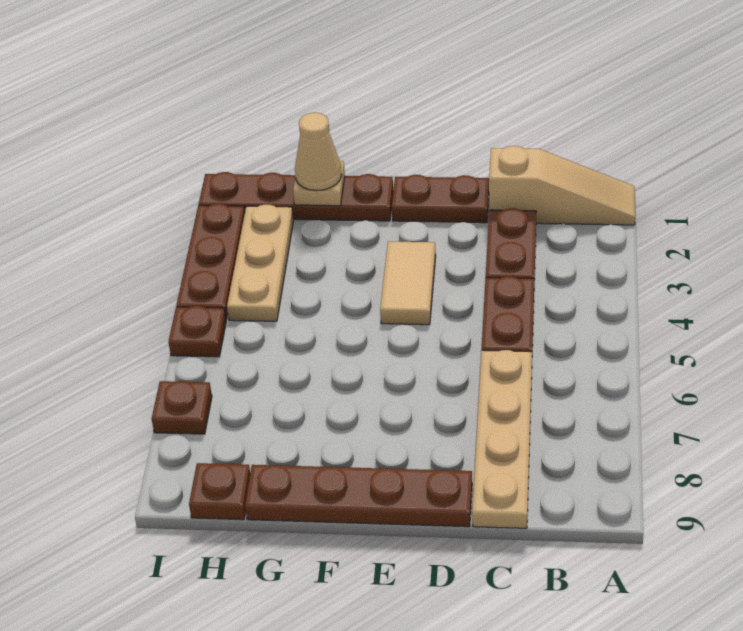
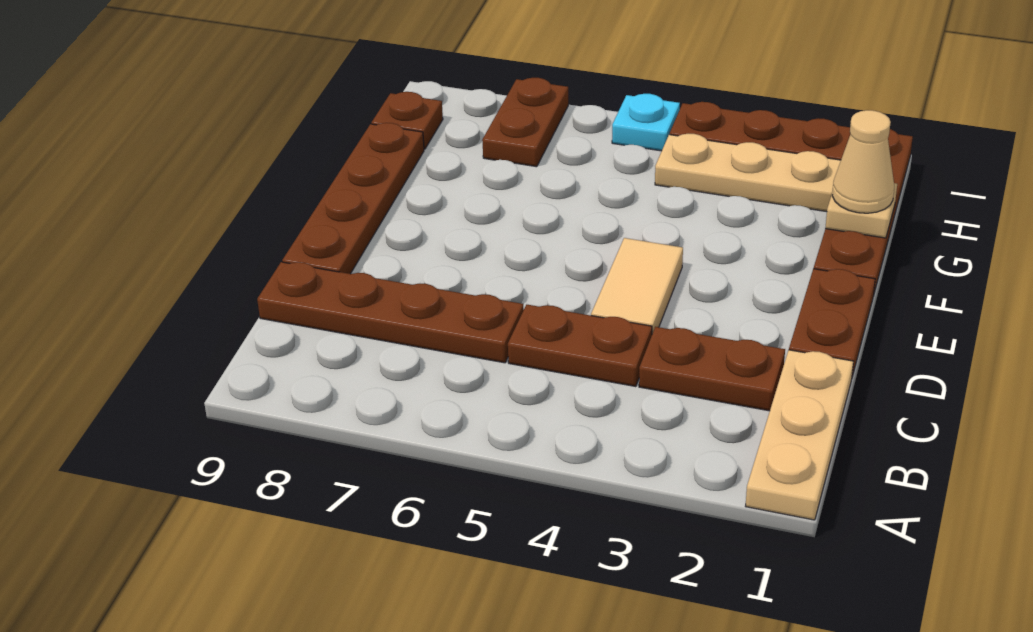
tan 1x3 slope [489,146,635,225] -> tan 1x3 plate [746,350,854,520]
tan 1x4 plate [472,350,532,528] -> brown 1x4 plate [257,262,524,363]
tan 1x2 tile [380,241,436,325] -> tan 1x2 tile turned to [591,238,683,334]
brown 1x1 plate [168,306,226,357] -> cyan 1x1 plate [612,94,680,151]
brown 1x1 plate [152,381,212,434] -> brown 1x2 plate [482,78,568,167]

